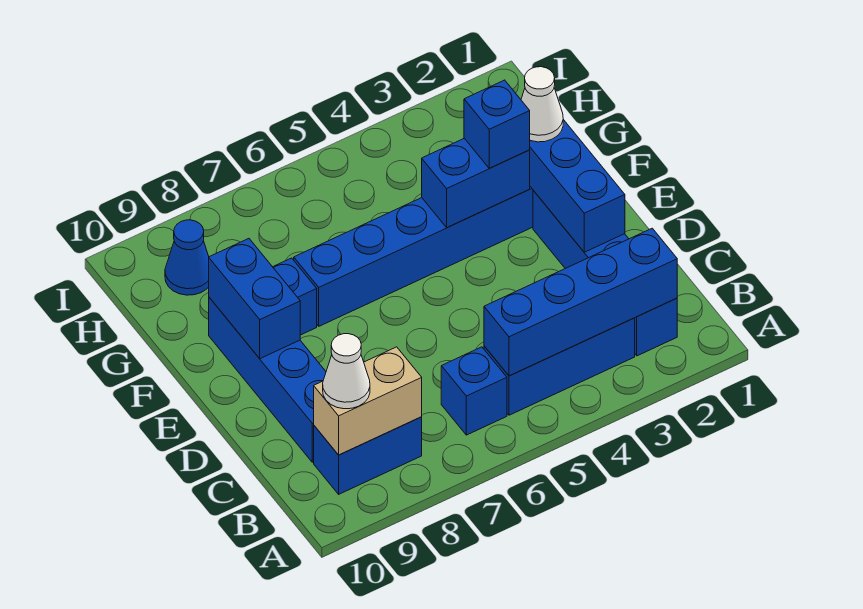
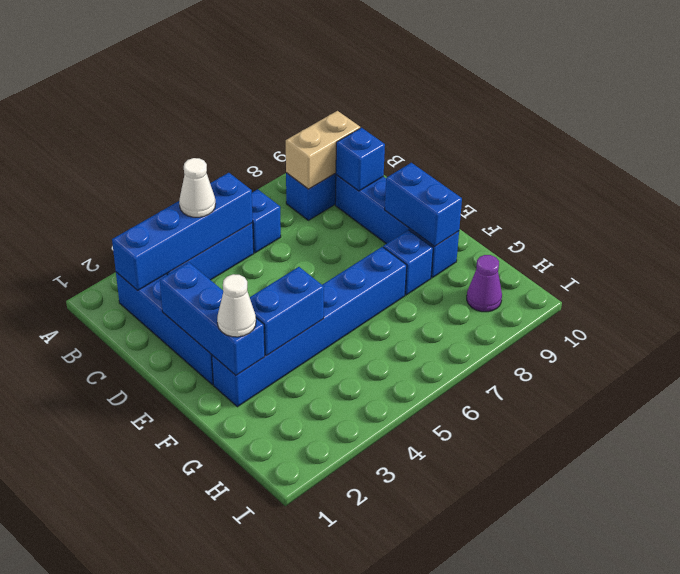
white 1x1 cone [323,334,370,409] -> white 1x1 cone moved to [179,158,215,217]
blue 1x1 brick [464,80,530,168] -> blue 1x1 brick moved to [336,128,385,191]
blue 1x1 cone [165,220,209,295] -> purple 1x1 cone [467,255,502,312]

